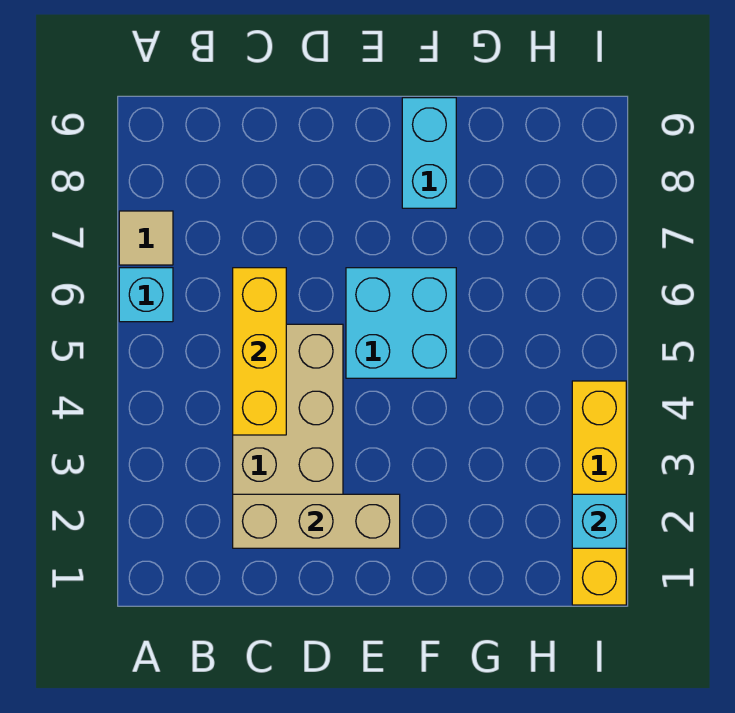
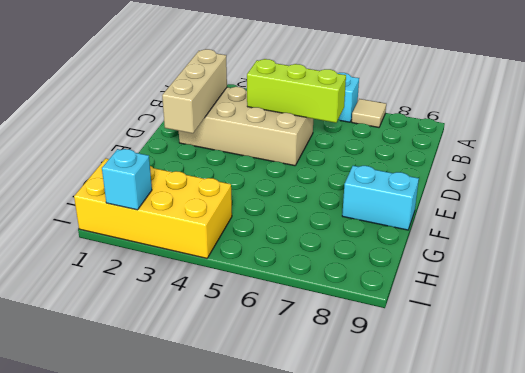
yellow 1x3 brick [233,268,286,435] -> lime 1x3 brick [247,59,346,123]
cyan 2x2 brick [346,268,456,378] -> none
yellow 1x4 brick [572,381,626,605] -> yellow 2x4 brick [74,159,232,258]

